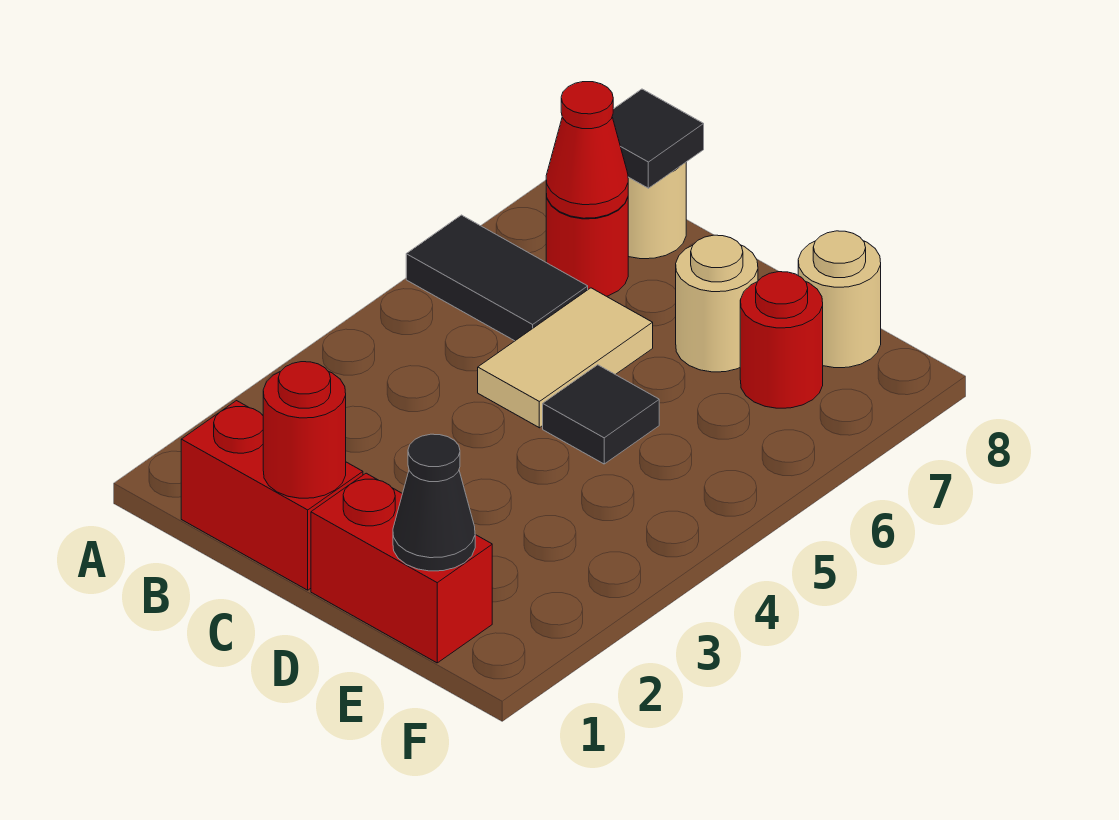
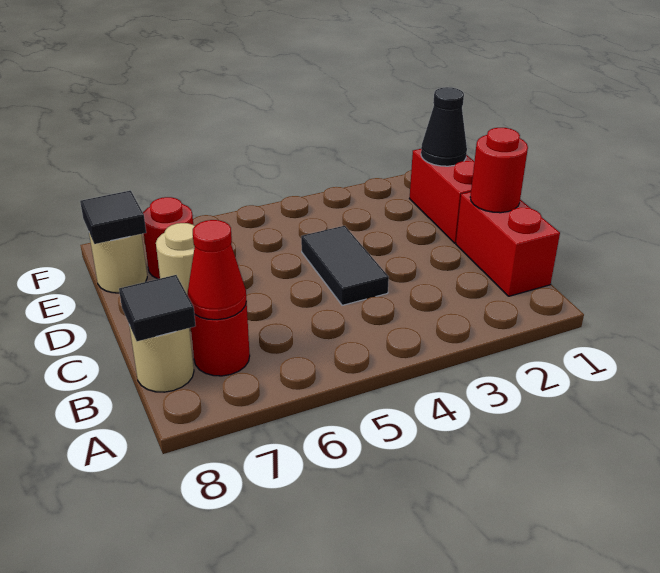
black 1x2 tile [406,215,588,341] -> black 1x2 tile moved to [301,226,389,305]
tan 1x2 tile [478,288,653,428] -> none
black 1x1 tile [543,365,659,464] -> black 1x1 tile moved to [80,191,146,244]

